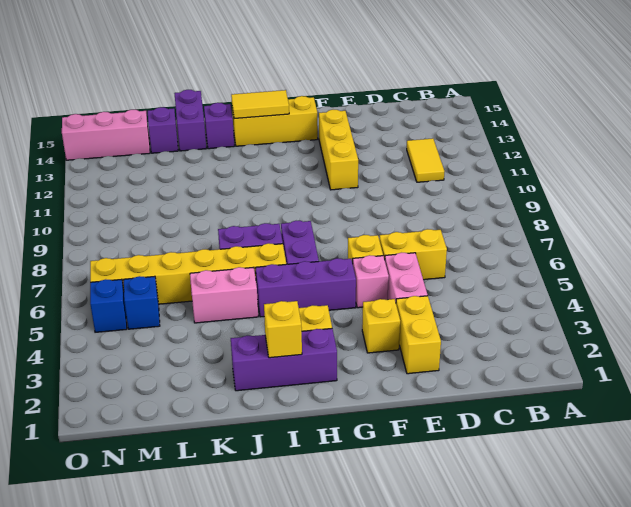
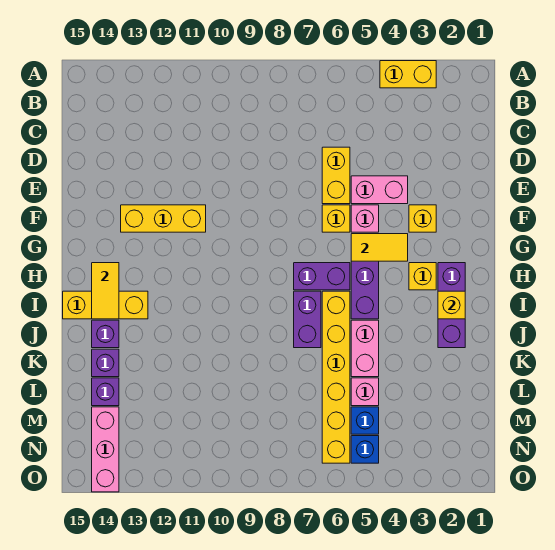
yellow 1x2 tile [407,138,445,182] -> yellow 1x2 tile moved to [351,234,408,261]
yellow 1x2 brick [396,296,441,374] -> yellow 1x2 brick moved to [380,61,436,88]
yellow 1x3 brick [232,96,318,146] -> yellow 1x3 brick turned to [63,291,148,319]
purple 1x2 brick [174,90,206,151] -> purple 1x1 brick [92,349,119,377]
none -> pink 1x1 brick [351,378,379,406]

